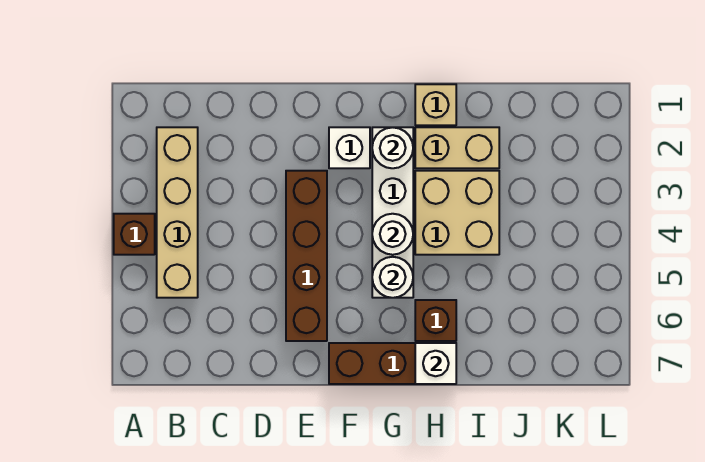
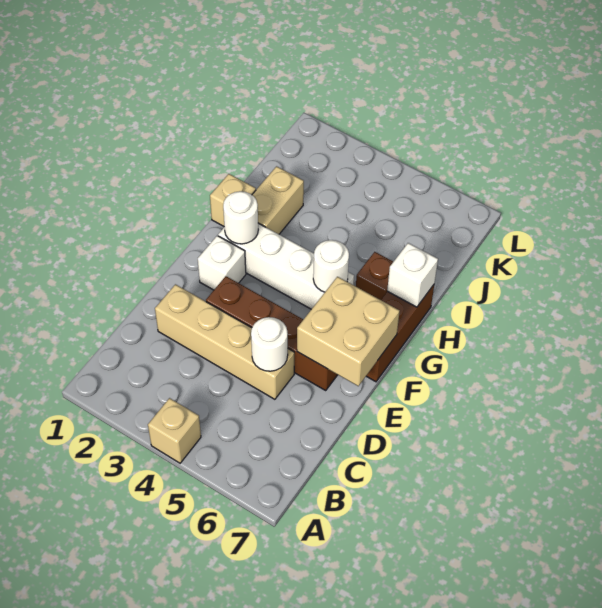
brown 1x1 brick [114,214,155,255] -> tan 1x1 brick [148,398,201,463]
tan 1x4 brick [157,127,198,298] -> tan 1x4 brick moved to [155,284,294,399]
white 1x1 round brick [372,214,413,255] -> white 1x1 round brick moved to [251,317,288,371]
tan 2x2 brick [415,171,499,255] -> tan 2x2 brick moved to [297,277,400,386]

